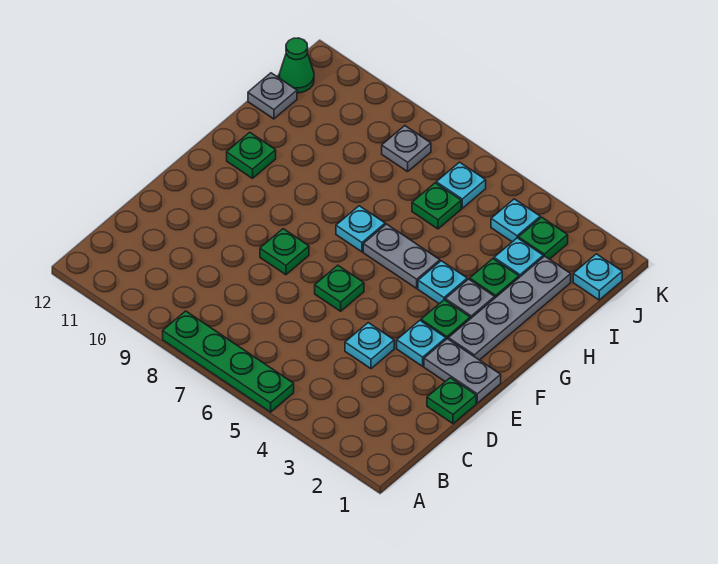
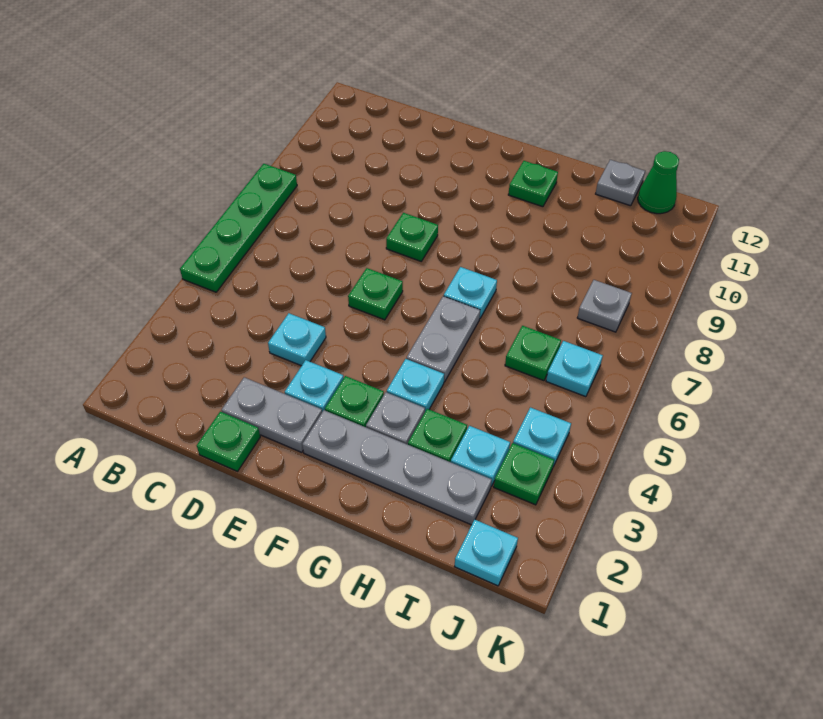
grey 1x2 plate [424,339,501,403] -> grey 1x2 plate turned to [222,377,322,452]

